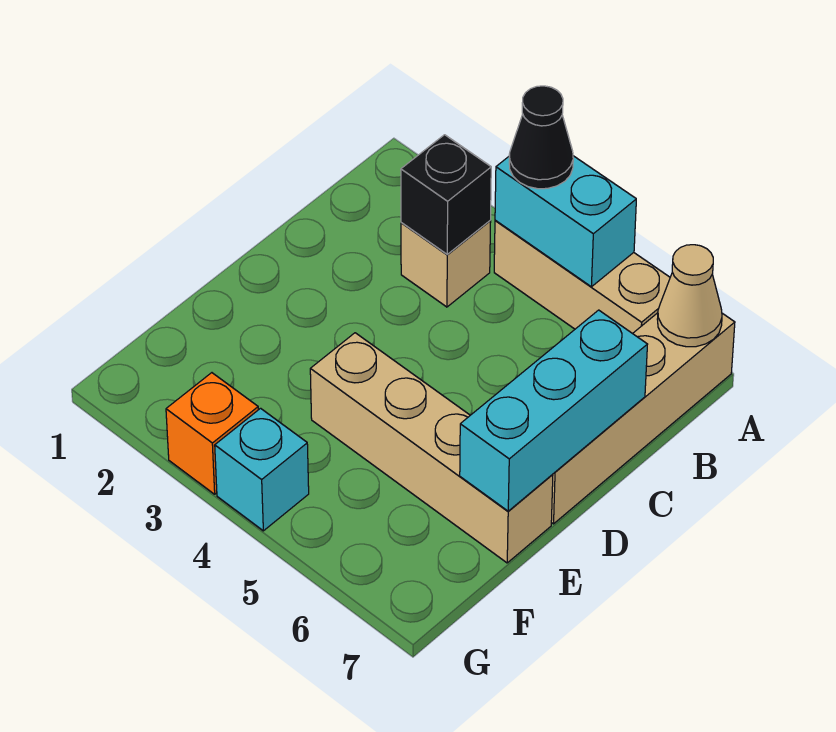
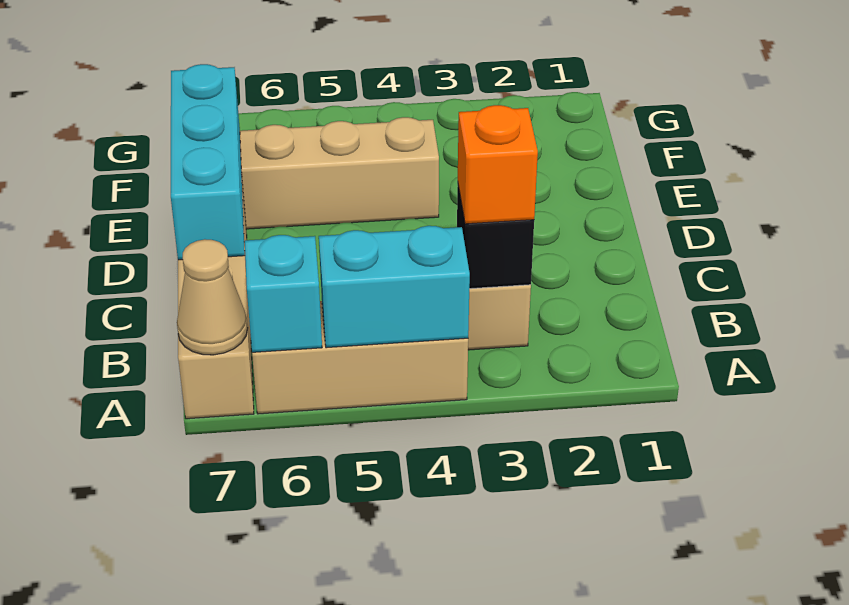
black 1x1 cone [509,86,573,189] -> none
orange 1x1 brick [166,373,258,494] -> orange 1x1 brick moved to [458,105,538,224]
cyan 1x1 brick [215,408,309,531] -> cyan 1x1 brick moved to [245,235,322,352]

